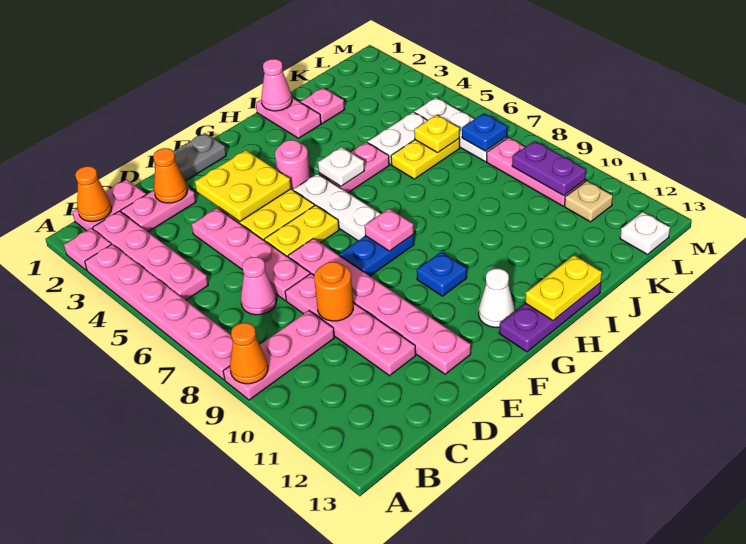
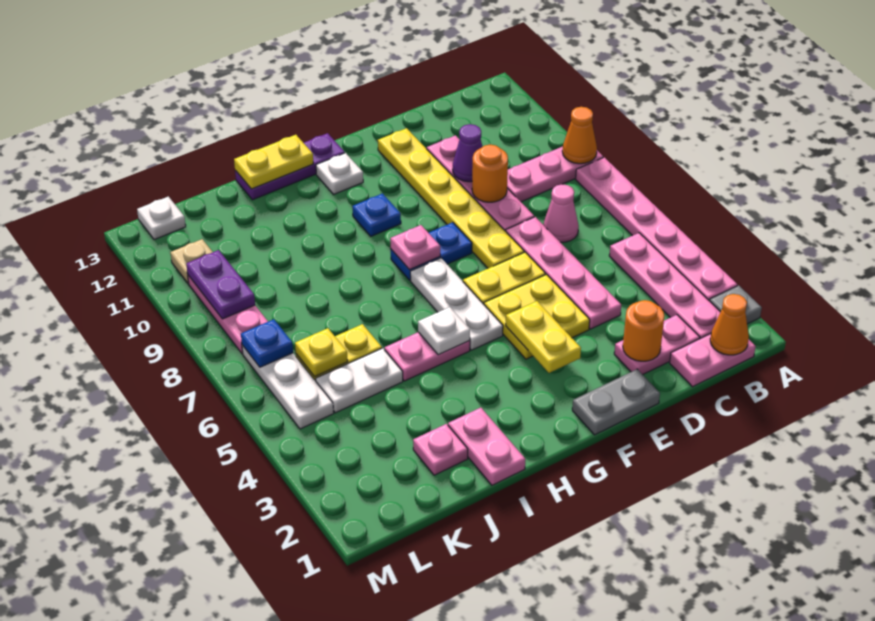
pink 1x1 plate [64,228,111,270] -> grey 1x1 plate [709,285,762,324]
orange 1x1 cone [153,148,188,203] -> orange 1x1 round brick [623,300,664,361]
none -> purple 1x1 cone [453,124,483,182]
yellow 2x2 plate [195,150,291,221] -> yellow 1x2 plate [506,301,581,373]
pink 1x6 plate [288,238,471,374] -> yellow 1x6 plate [378,128,524,268]
pink 1x1 round brick [275,140,310,191] -> none
white 1x1 cone [479,269,515,327] -> white 1x1 plate [316,153,363,194]
pink 1x1 cone [261,59,292,111] -> none

